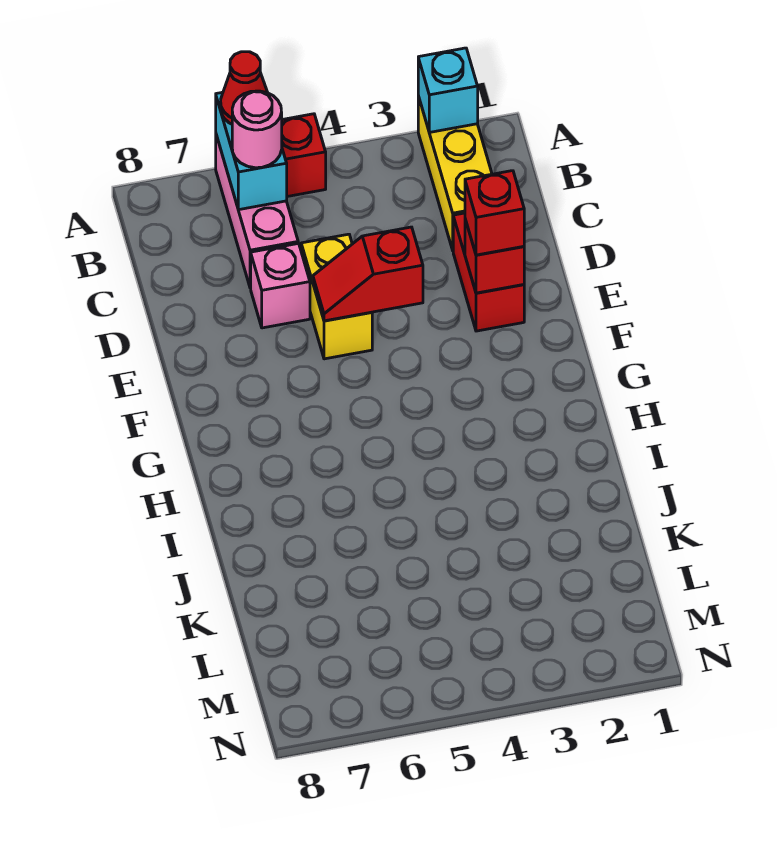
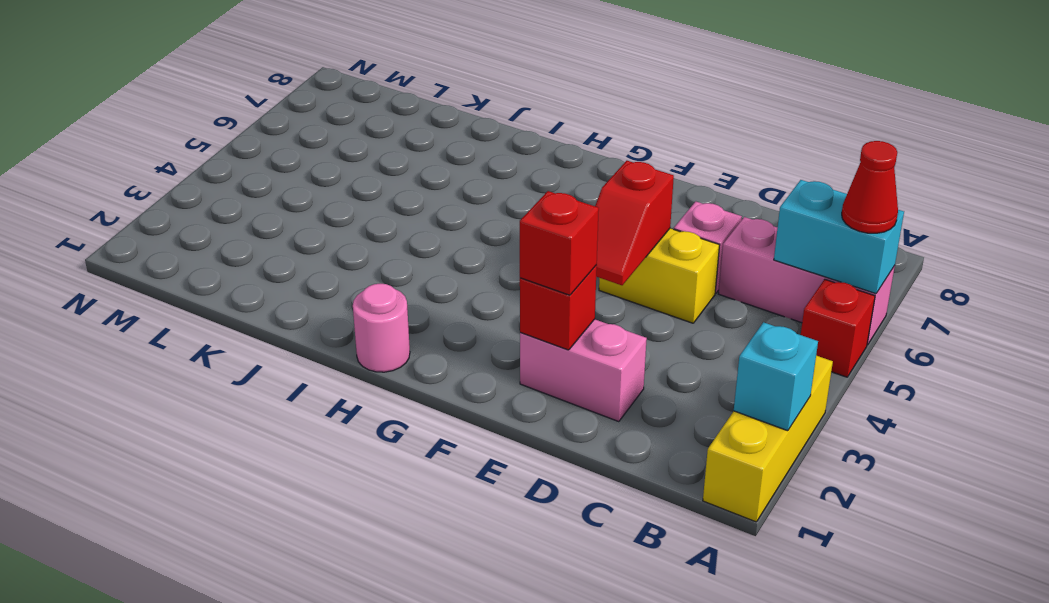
yellow 1x3 brick [418,96,492,250] -> yellow 1x3 brick turned to [703,356,833,522]
pink 1x1 round brick [232,91,282,168] -> pink 1x1 round brick moved to [353,284,410,372]
red 1x2 brick [453,213,524,331] -> pink 1x2 brick [520,319,647,422]
red 1x2 slope [313,227,423,321] -> red 1x2 slope turned to [595,161,674,285]

